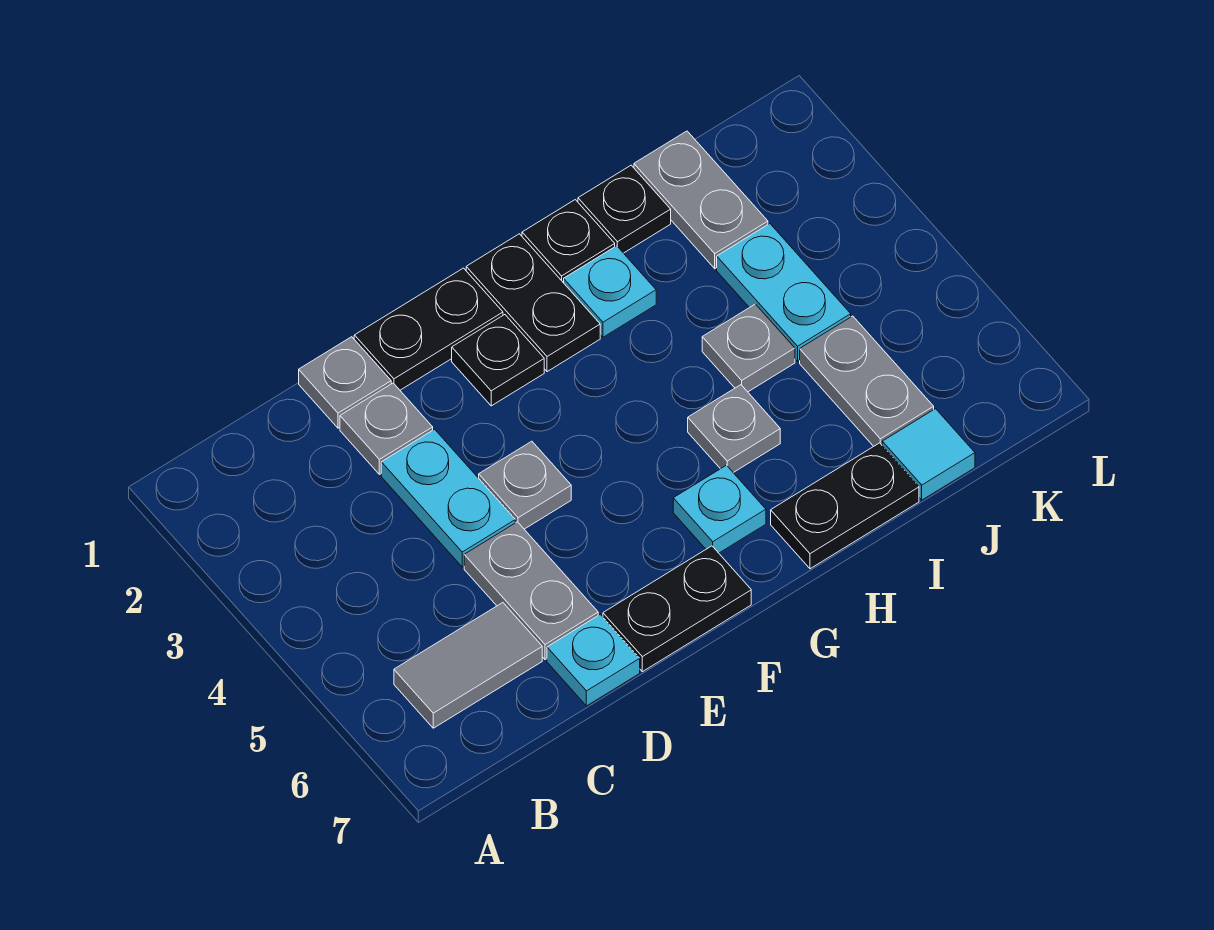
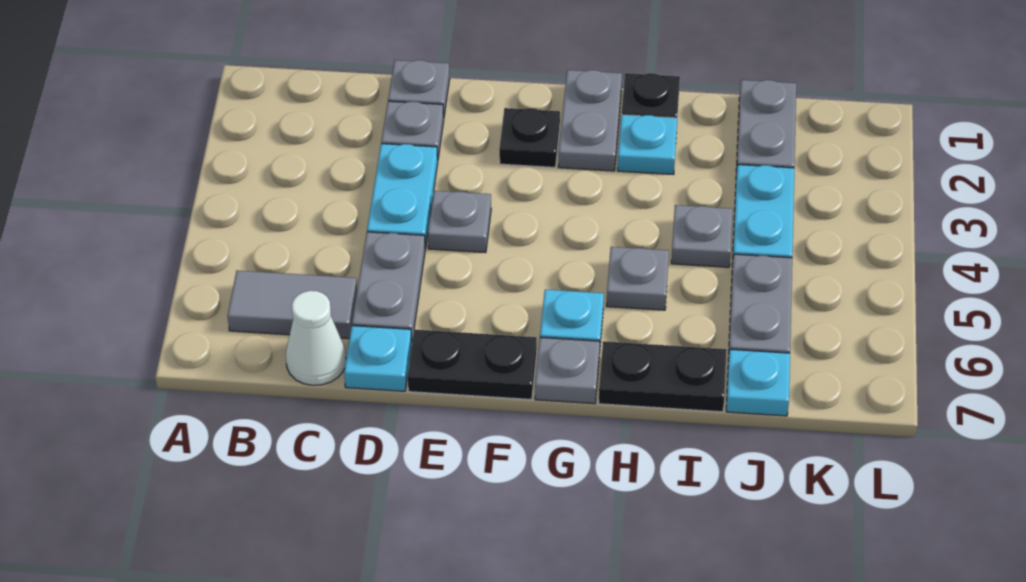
none -> white 1x1 cone [286,291,346,385]
black 1x2 plate [354,268,503,390] -> none
black 1x2 plate [466,234,600,372] -> grey 1x2 plate [558,70,622,171]
none -> grey 1x1 plate [535,337,600,404]
black 1x1 plate [578,165,671,253] -> none
cyan 1x1 tile [882,409,975,500] -> cyan 1x1 plate [726,349,790,416]

